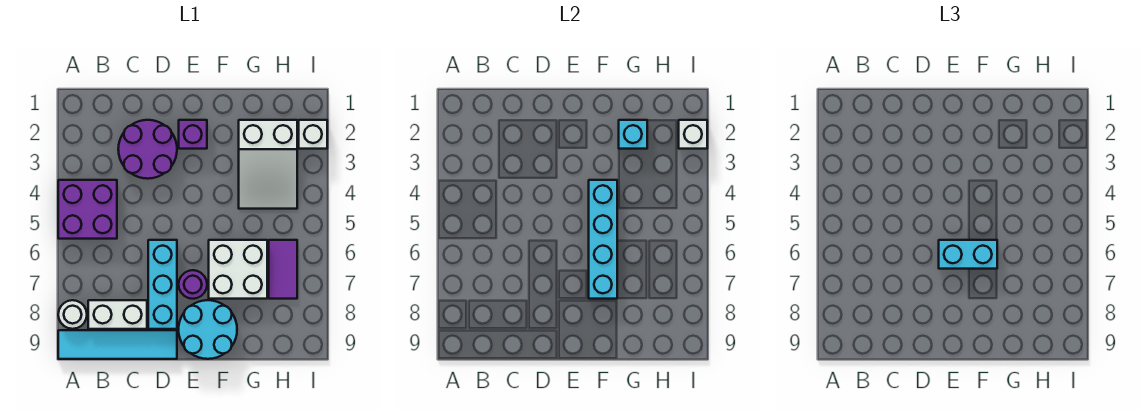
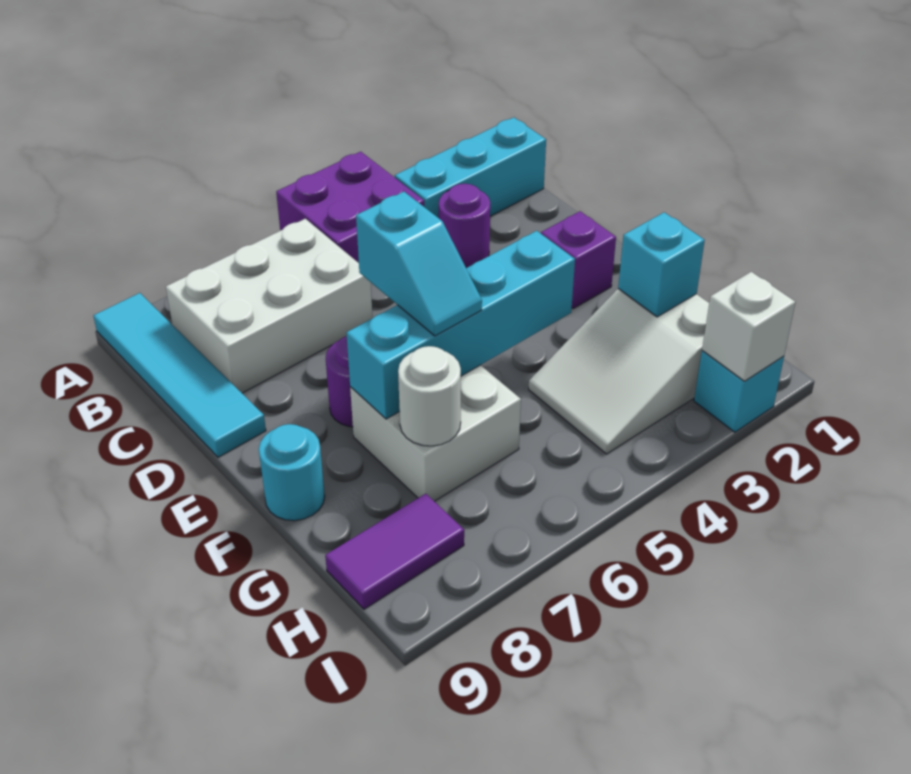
white 1x1 round brick [58,300,87,329] -> white 1x1 round brick moved to [398,346,461,446]
white 1x2 brick [88,300,147,329] -> white 2x3 brick [166,219,373,393]
purple 2x2 round brick [118,120,177,179] -> purple 1x1 round brick [439,184,490,268]
cyan 1x3 brick [148,240,177,329] -> cyan 1x3 brick moved to [395,117,546,218]
cyan 1x2 brick [939,240,997,269] -> cyan 1x2 slope [356,191,482,336]
cyan 2x2 round brick [179,300,237,359] -> cyan 1x1 round brick [259,424,325,521]
purple 1x2 tile [269,240,297,299] -> purple 1x2 tile moved to [325,494,464,609]
white 1x1 brick [299,120,327,149] -> cyan 1x1 brick [694,351,784,432]

